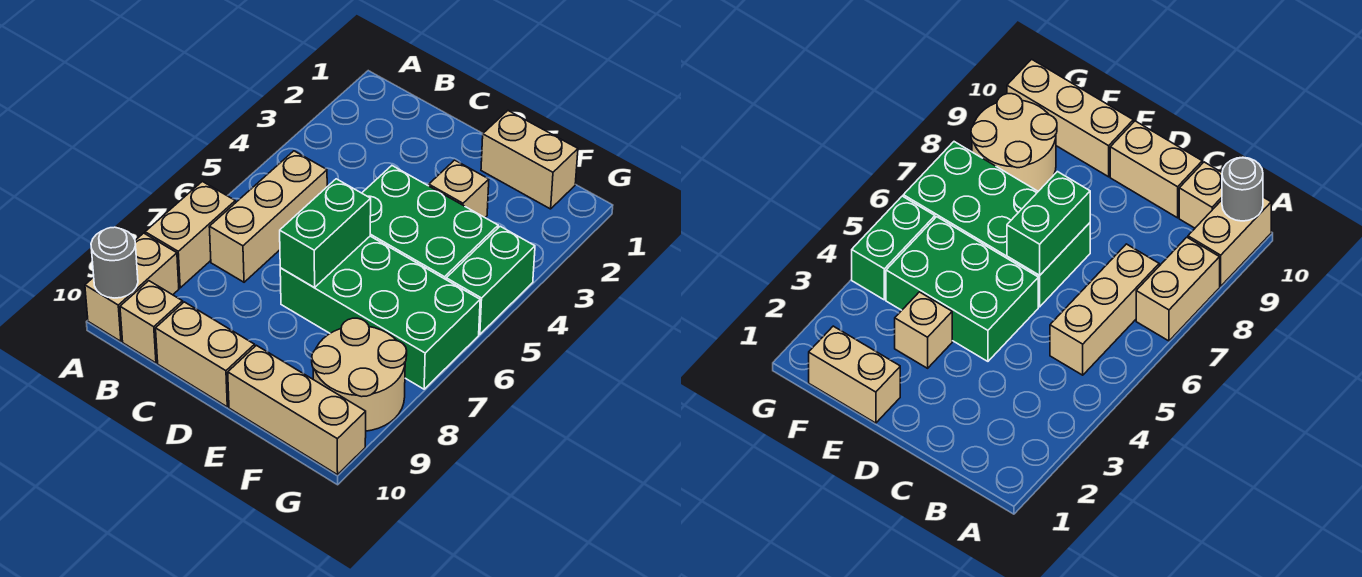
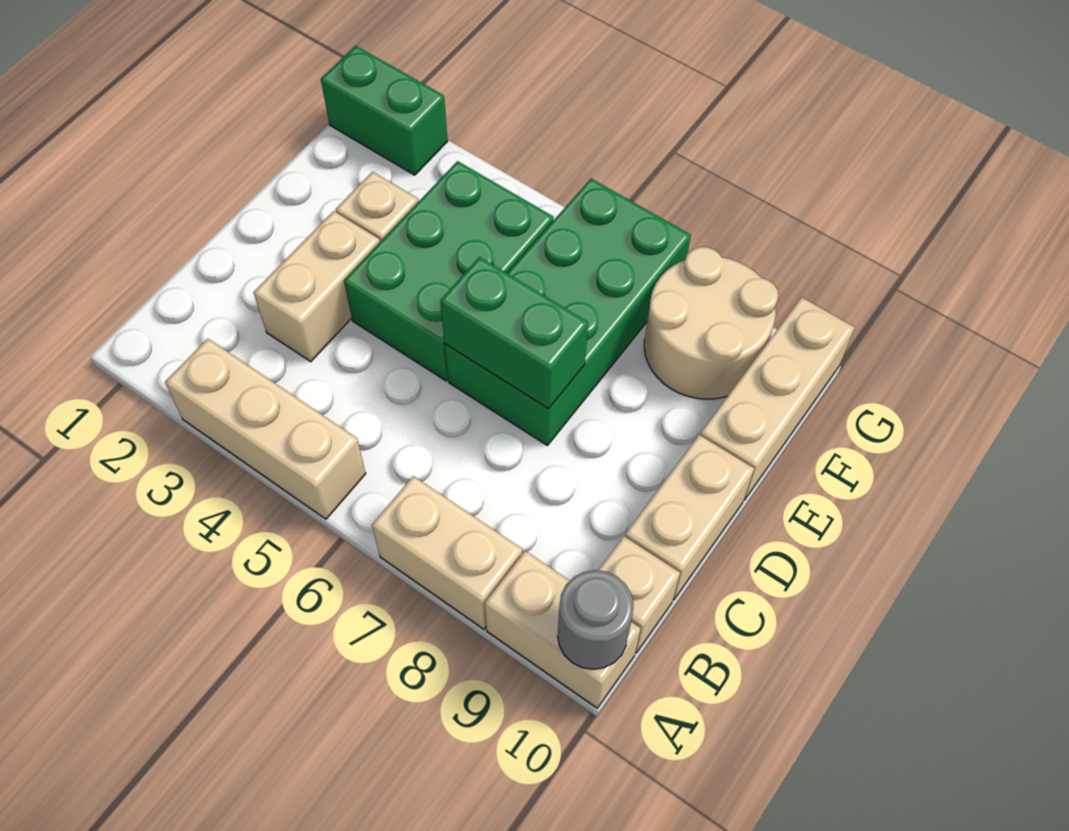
tan 1x3 brick [209,151,327,282] -> tan 1x3 brick moved to [165,339,366,519]
tan 1x2 brick [481,111,578,209] -> tan 1x2 brick moved to [254,211,380,362]
green 1x2 brick [446,226,535,334] -> green 1x2 brick moved to [321,46,448,175]

